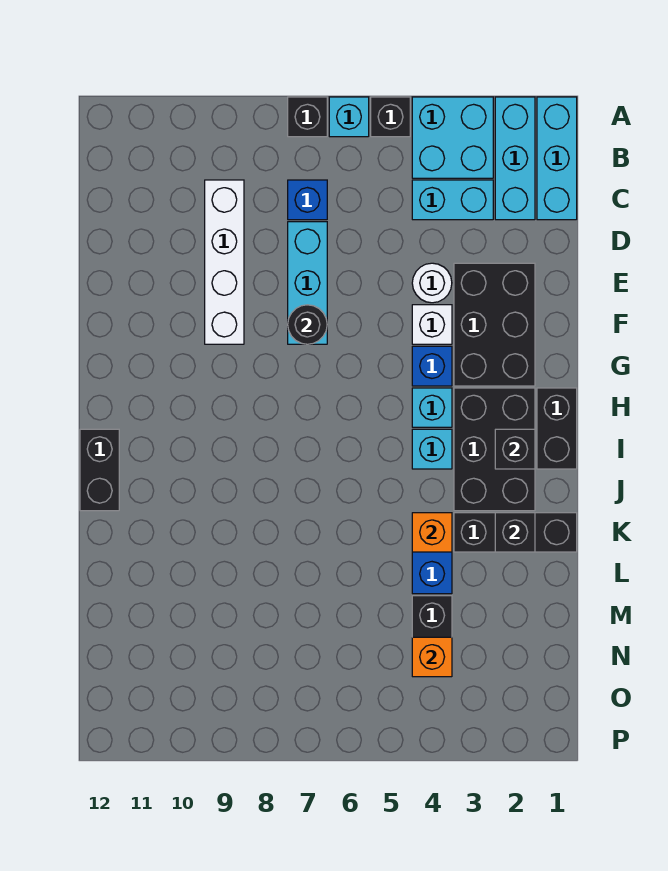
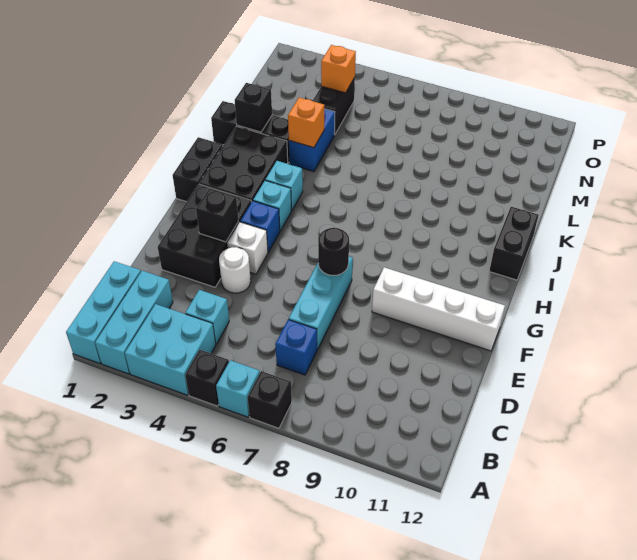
cyan 1x2 brick [412,180,493,220] -> cyan 1x1 brick [185,290,229,344]
white 1x4 brick [205,180,244,344] -> white 1x4 brick turned to [372,267,505,351]
black 1x1 brick [495,429,535,469] -> black 1x1 brick moved to [196,188,238,242]

